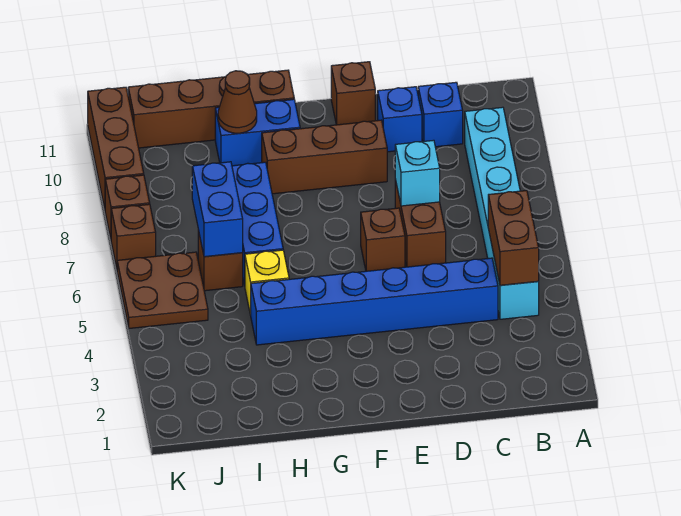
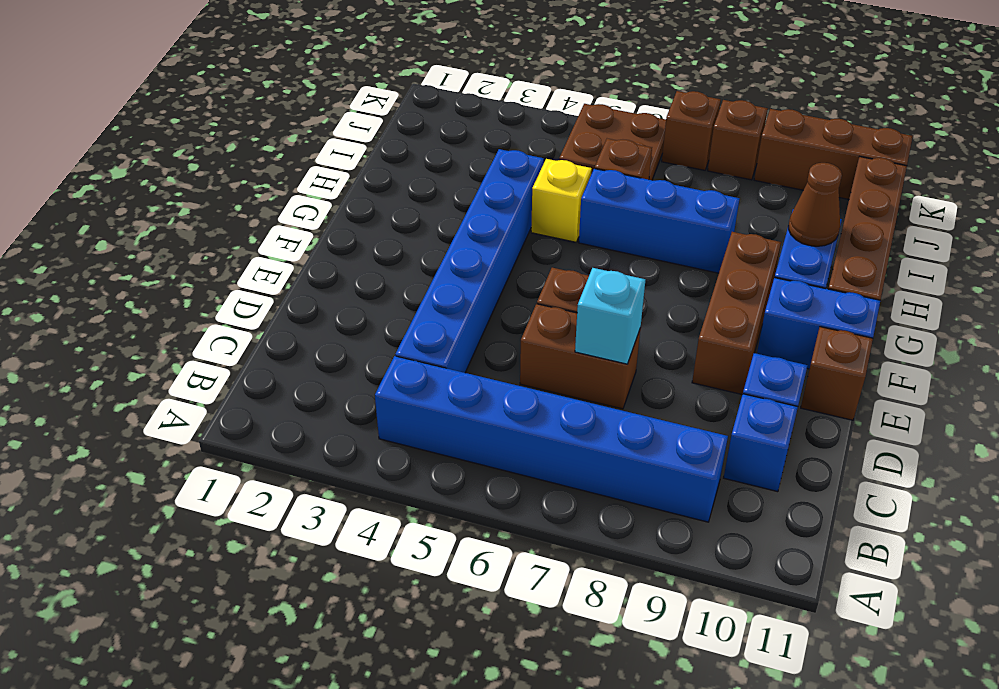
cyan 1x6 brick [465,107,539,319] -> blue 1x6 brick [375,356,728,522]
brown 1x2 brick [488,190,539,285] -> none
blue 1x2 brick [192,162,243,257] -> blue 1x2 brick moved to [757,278,880,369]

